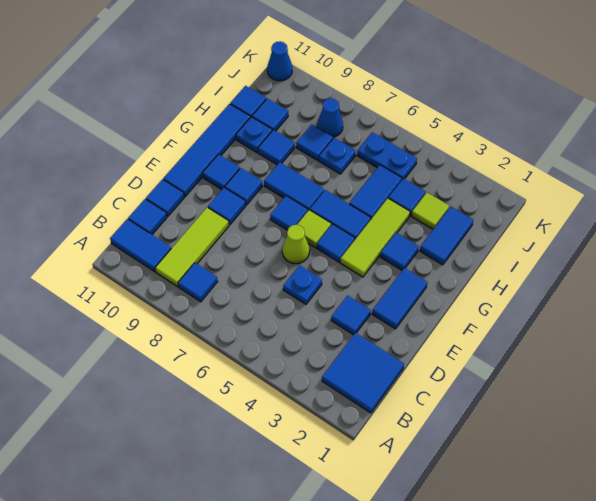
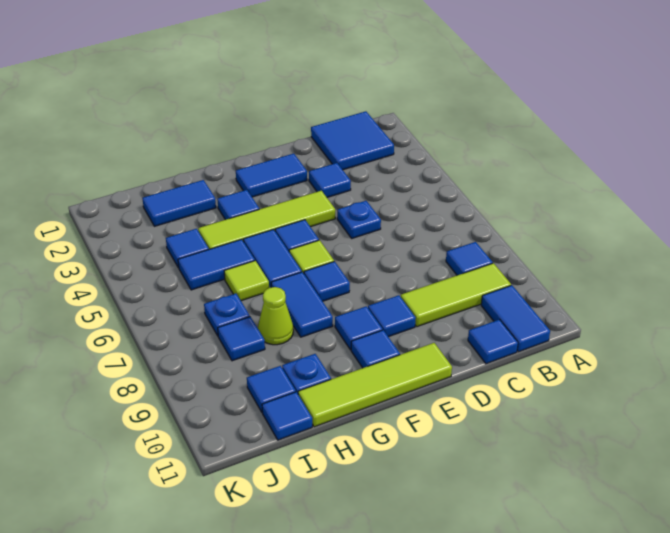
blue 1x1 tile [146,179,184,216] -> none
lime 1x1 cone [282,225,310,264] -> lime 1x1 cone moved to [258,287,293,345]
blue 1x4 tile [163,104,250,197] -> lime 1x4 tile [298,343,452,427]
lime 1x3 tile [340,198,410,277] -> lime 1x4 tile [198,191,335,249]
blue 1x1 tile [258,130,295,165] -> none
lime 1x1 tile [411,193,449,229] -> lime 1x1 tile moved to [224,261,269,301]
blue 1x2 plate [357,132,417,179] -> none
blue 1x1 cone [317,98,343,137] -> none
blue 1x1 cone [267,41,292,81] -> none

